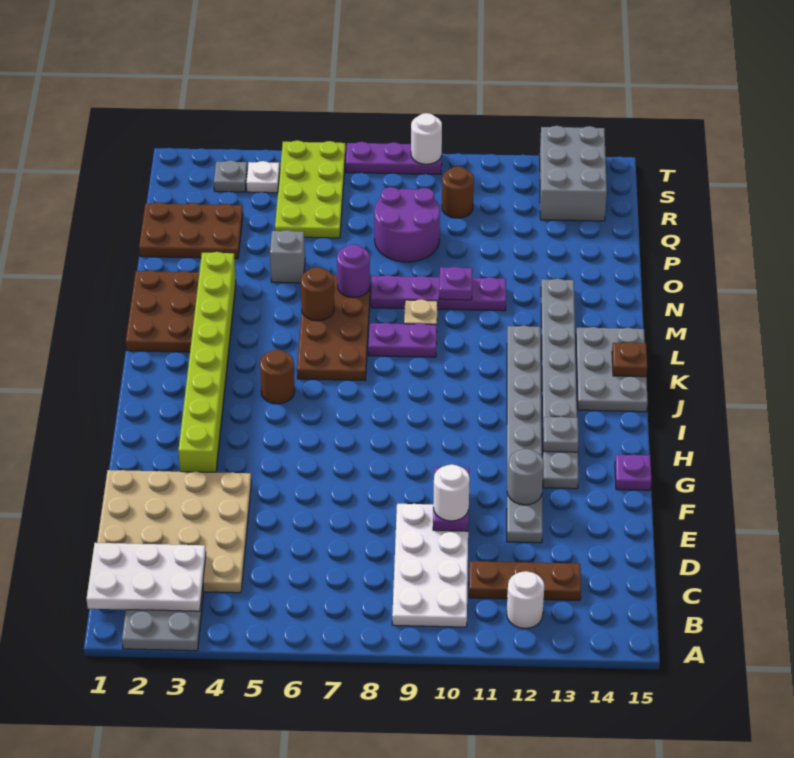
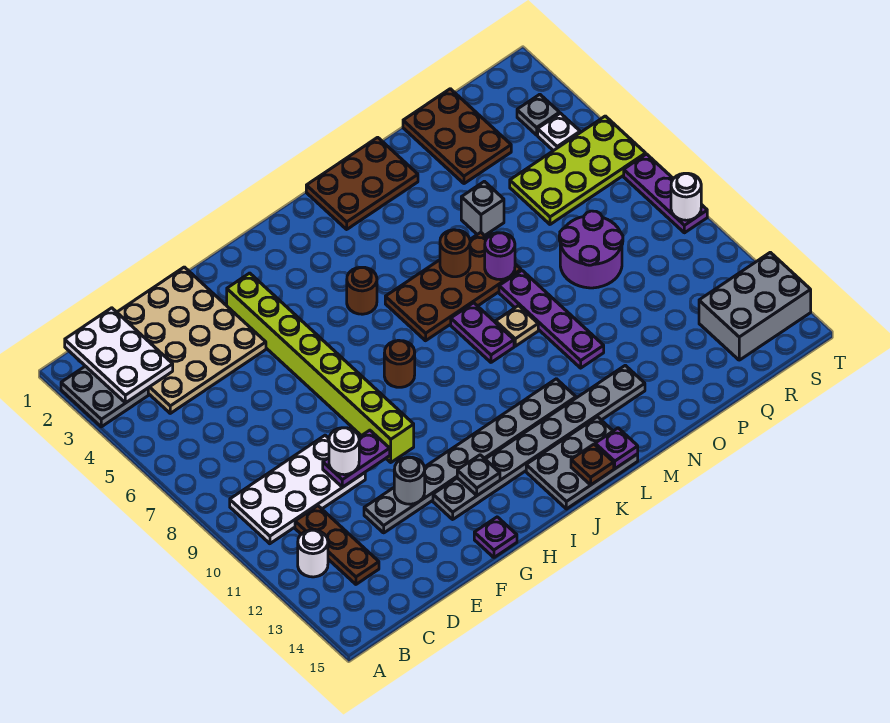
lime 1x8 brick [178,252,236,472] -> lime 1x8 brick turned to [227,273,414,462]
purple 1x1 plate [439,267,472,300] -> purple 1x1 plate moved to [595,428,638,469]
brown 1x1 round brick [442,167,474,218] -> brown 1x1 round brick moved to [384,340,415,387]

